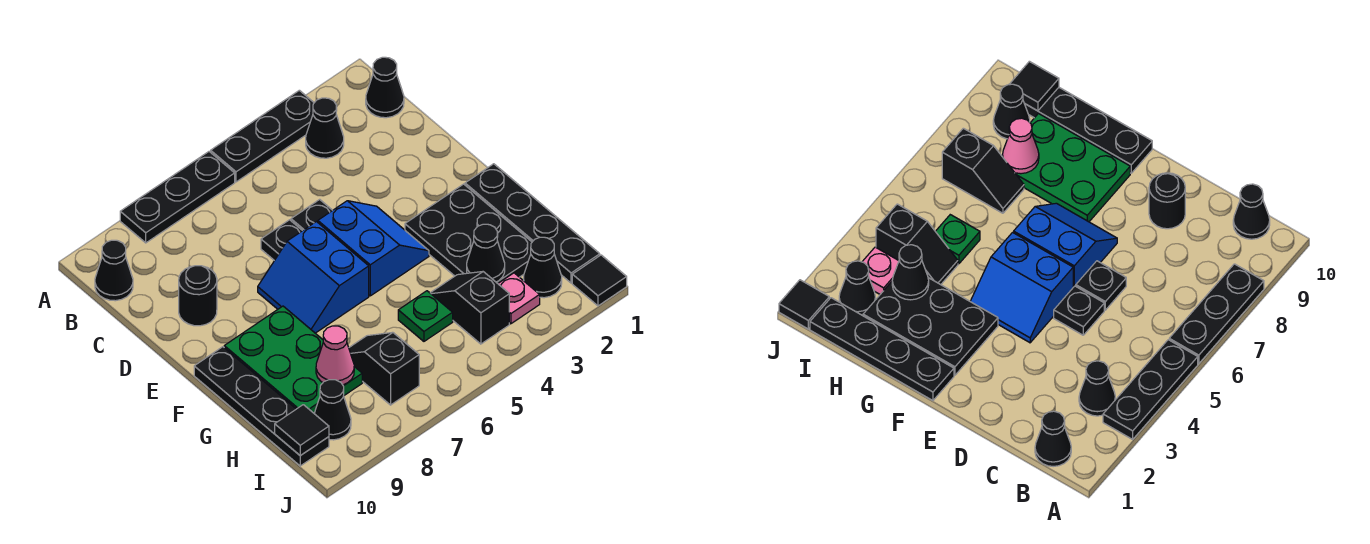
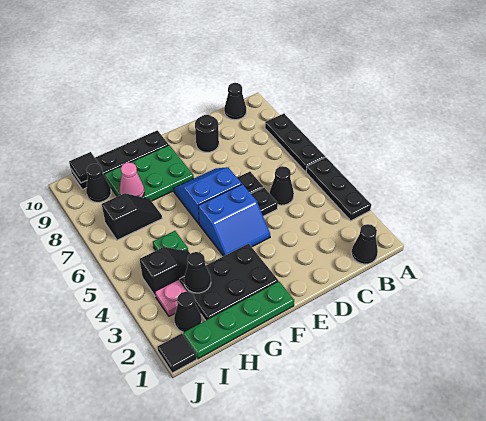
black 1x1 cone [306,98,344,158] -> black 1x1 cone moved to [270,166,294,205]
black 1x4 plate [465,164,600,283] -> green 1x4 plate [183,281,294,359]

